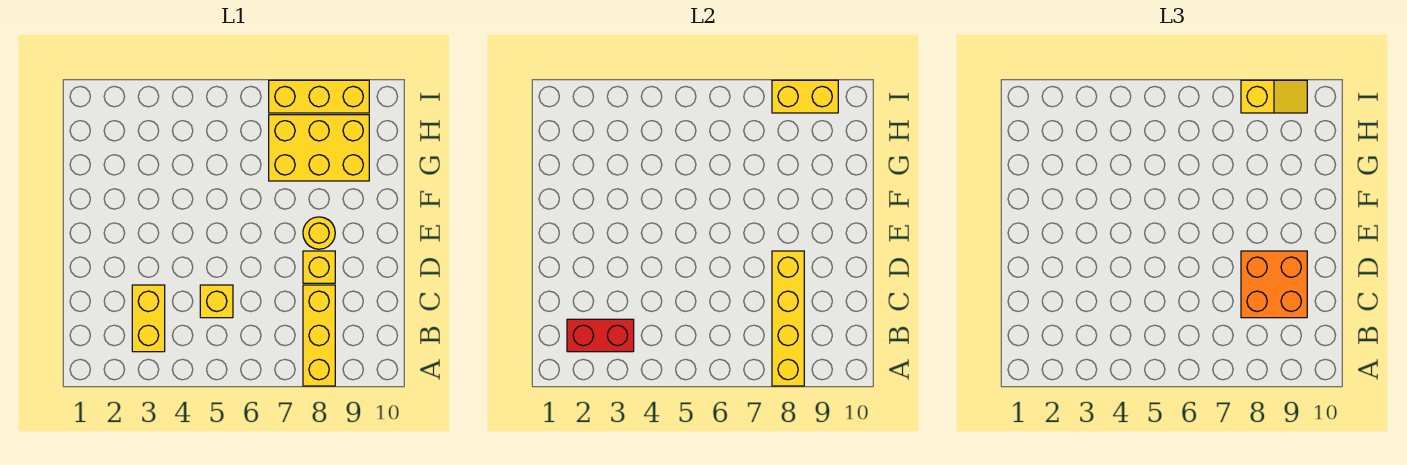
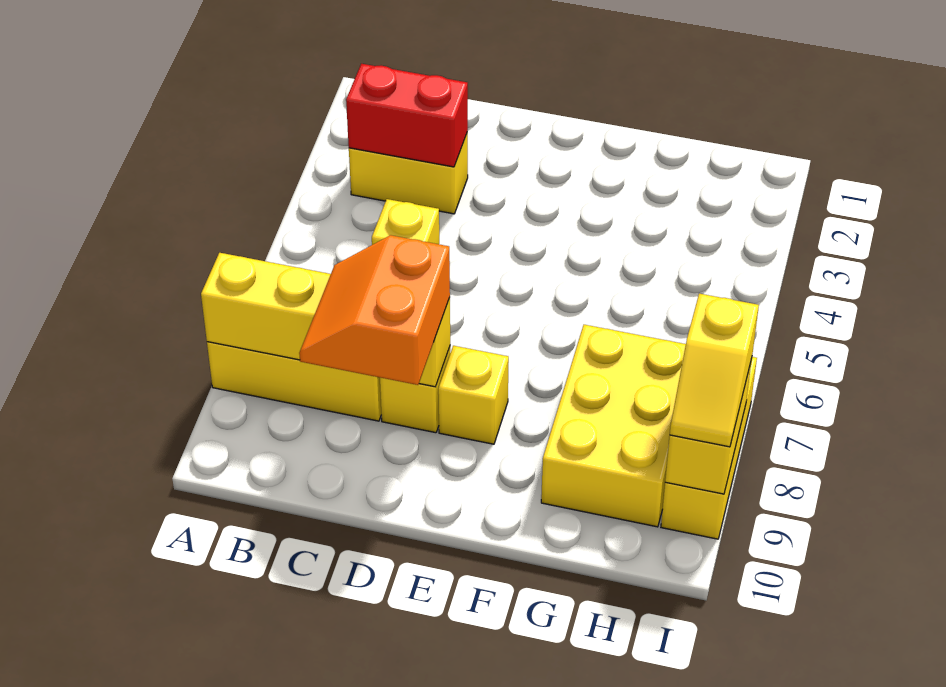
red 1x2 brick [567,319,634,352] -> red 1x2 brick turned to [346,64,468,167]
orange 2x2 brick [1241,251,1307,318] -> orange 2x2 slope [299,235,450,385]
yellow 1x1 round brick [303,217,335,249] -> yellow 1x1 brick [438,346,509,444]

